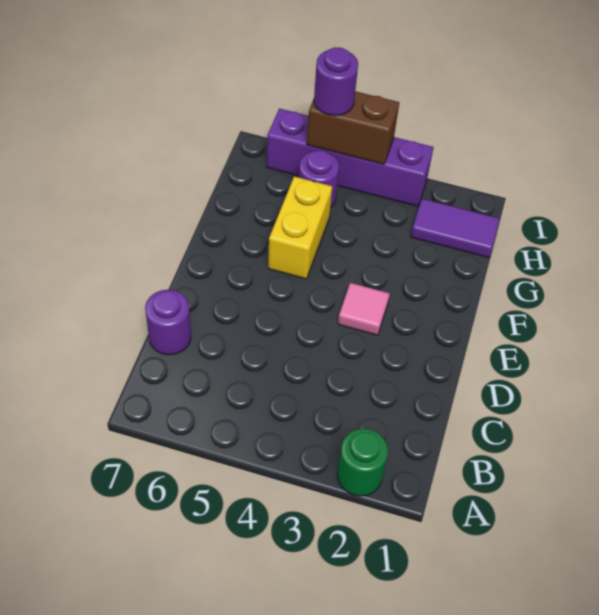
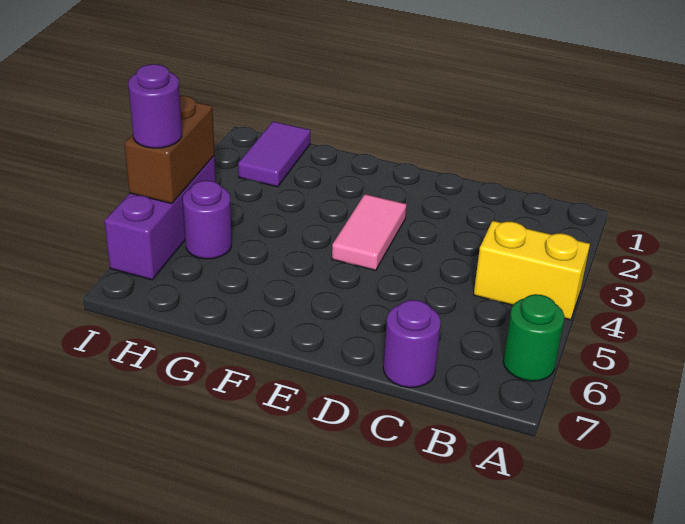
green 1x1 round brick [337,429,388,496] -> green 1x1 round brick moved to [503,294,564,381]
pink 1x1 tile [338,283,390,335] -> pink 1x2 tile [332,194,407,270]
yellow 1x2 brick [268,176,332,279] -> yellow 1x2 brick moved to [474,221,590,320]
purple 1x4 brick [267,109,434,206] -> purple 1x3 brick [105,156,216,280]

